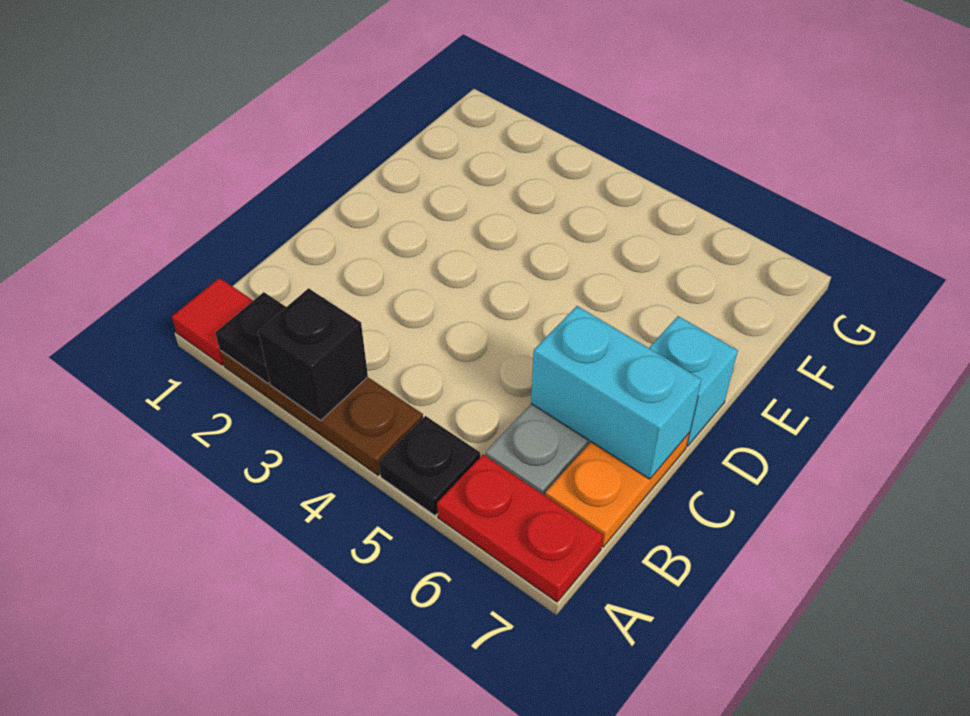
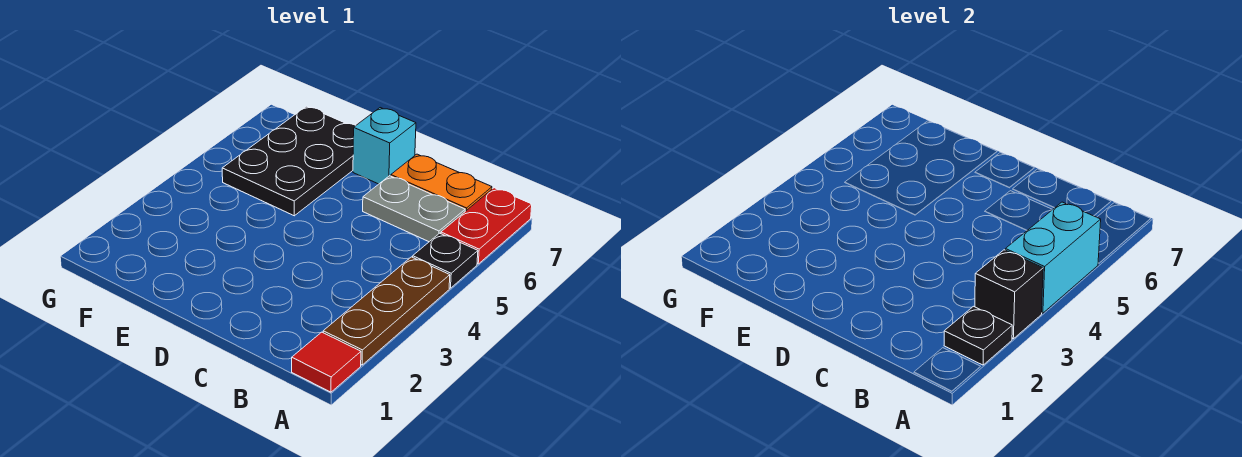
cyan 1x2 brick [531,306,702,479] -> cyan 1x2 brick moved to [1005,202,1101,313]
none -> black 2x3 plate [222,106,356,216]

